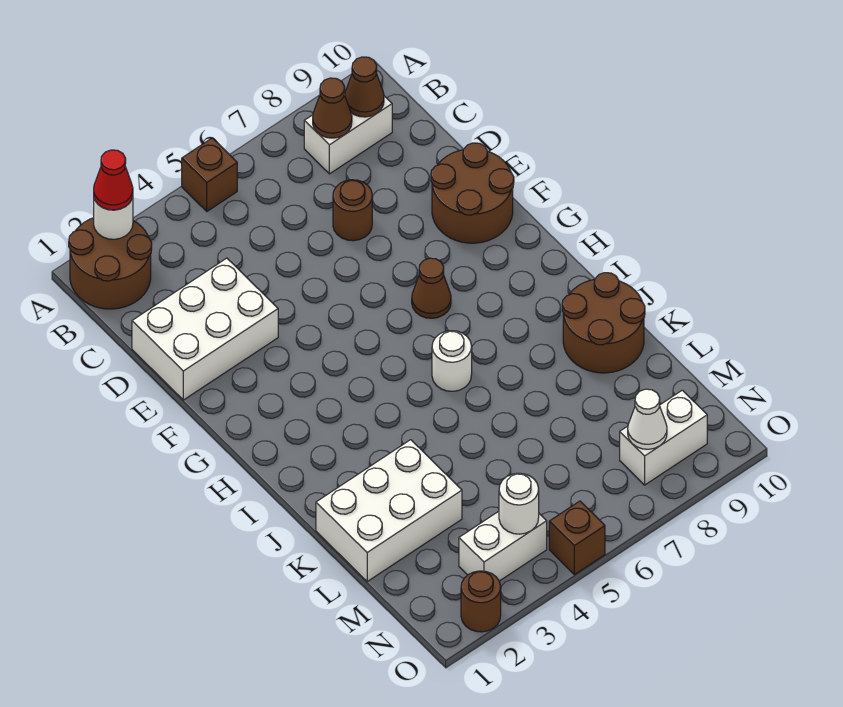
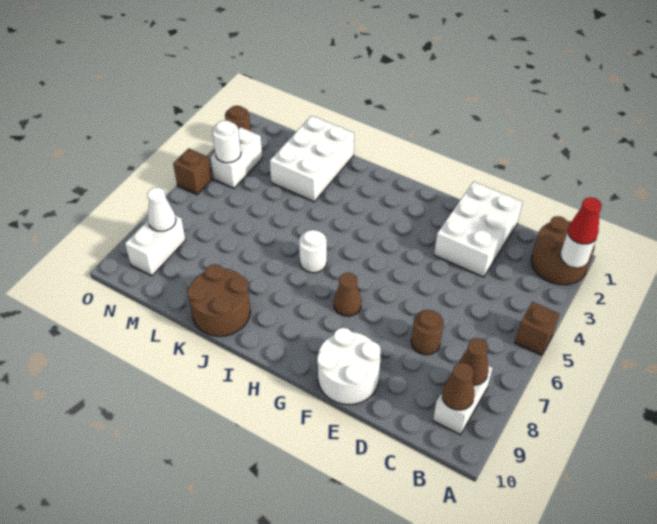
brown 2x2 round brick [431,143,514,243] -> white 2x2 round brick [317,328,381,404]

